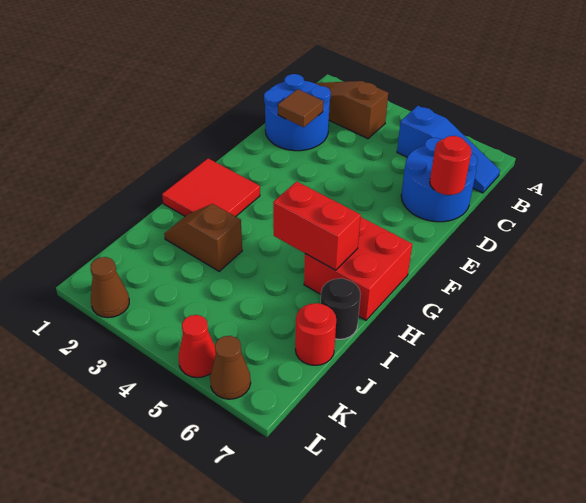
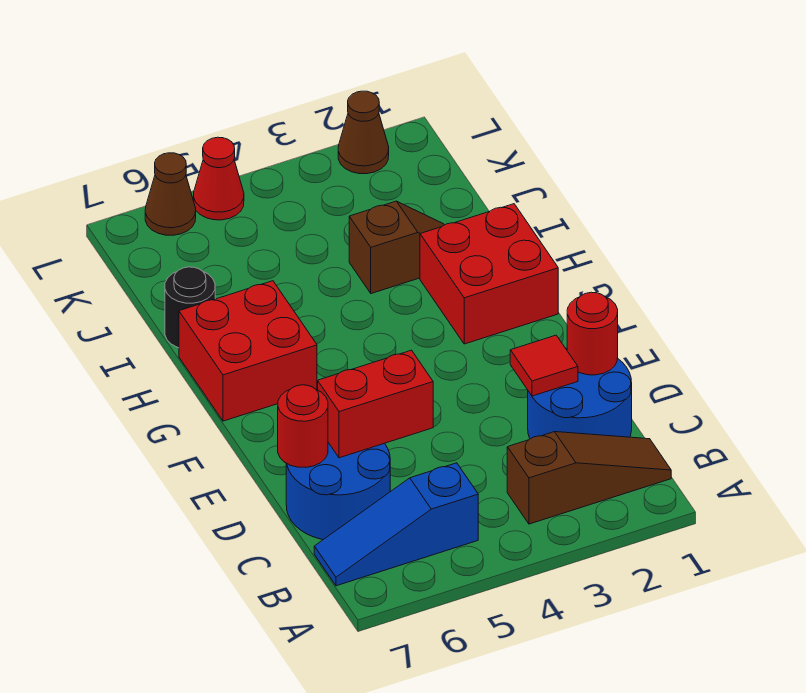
brown 1x1 tile [278,89,323,127] -> red 1x1 tile [510,335,578,396]
red 2x2 tile [162,158,260,217] -> red 2x2 brick [420,204,558,344]
red 1x2 brick [273,182,361,270] -> red 1x2 brick moved to [318,350,433,458]
red 1x1 round brick [295,303,336,365] -> red 1x1 round brick moved to [567,292,618,375]

